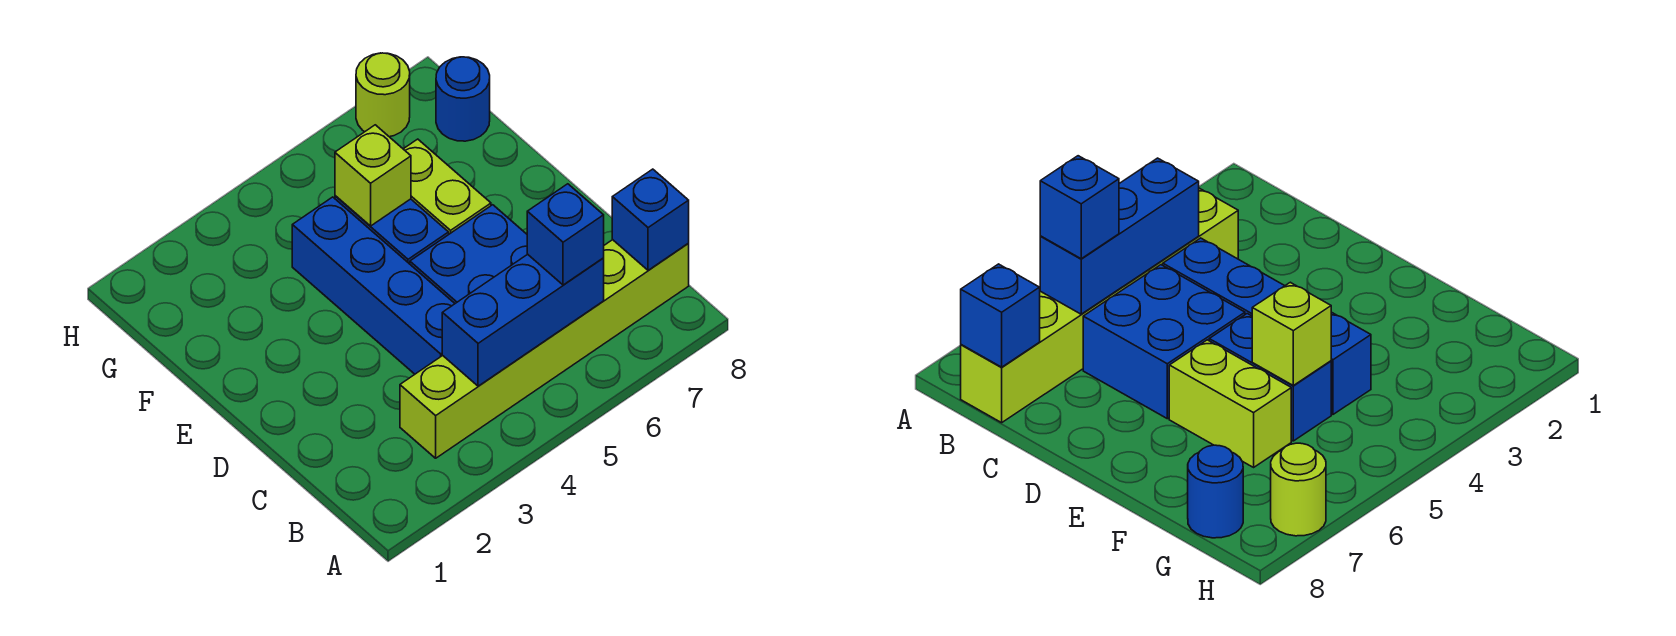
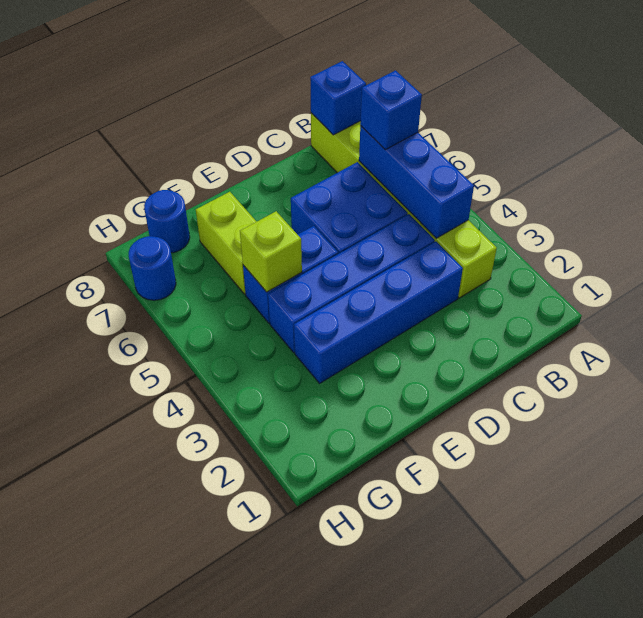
none -> blue 1x4 brick [294,241,463,383]
lime 1x2 brick [404,139,491,234] -> lime 1x2 brick turned to [196,192,257,294]
lime 1x1 round brick [356,53,410,137] -> blue 1x1 round brick [129,236,176,300]

